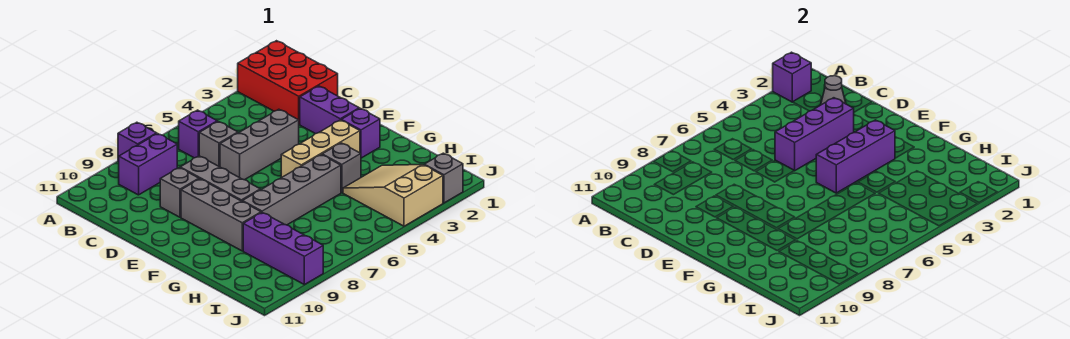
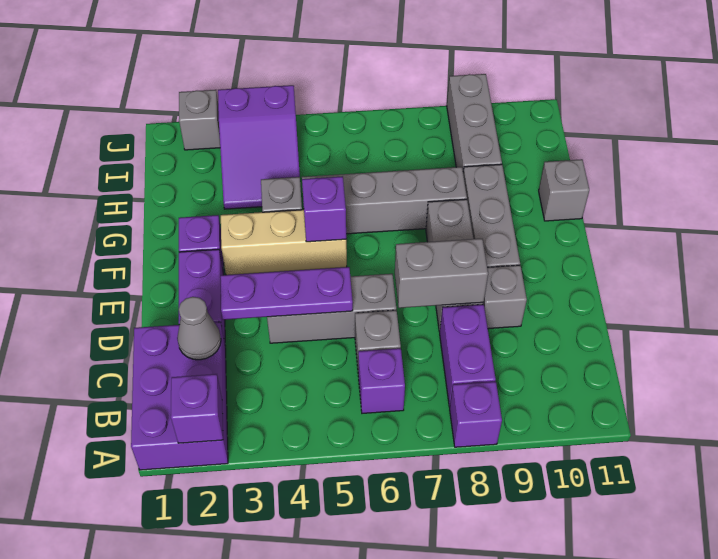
red 2x3 brick [238,41,338,124] -> purple 2x3 brick [131,322,228,470]
purple 1x2 brick [119,134,177,195] -> purple 1x2 brick turned to [440,304,496,407]
purple 1x3 brick [775,98,854,171] -> purple 1x3 plate [220,267,353,320]
none -> grey 1x2 brick [395,239,488,308]
purple 1x3 brick [816,120,895,193] -> purple 1x1 brick [302,176,346,242]
none -> grey 1x1 brick [539,159,589,221]
tan 2x3 slope [343,165,443,226] -> purple 2x3 slope [218,85,300,209]
purple 1x3 brick [243,213,323,285] -> grey 1x3 brick [447,74,502,171]

